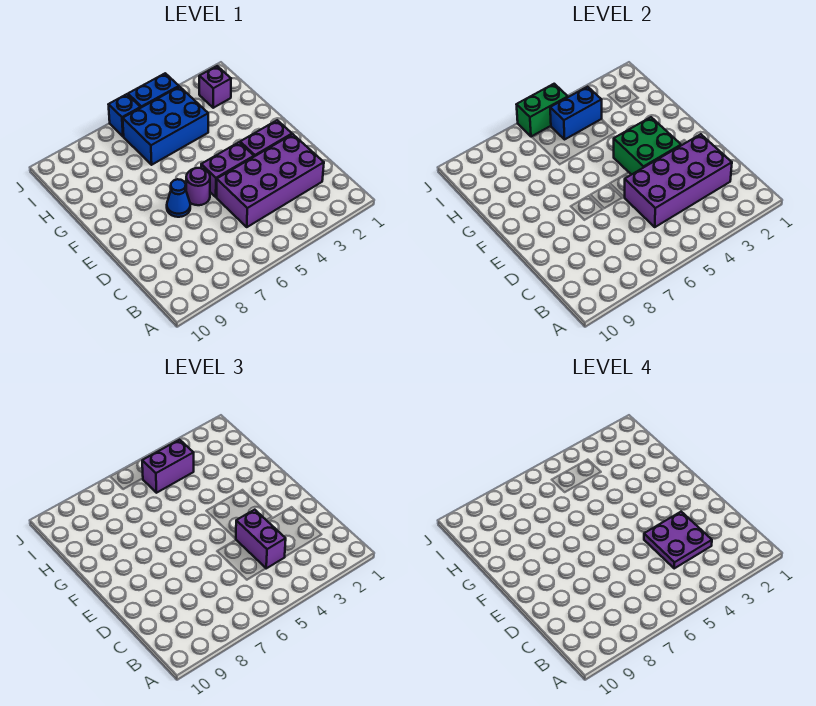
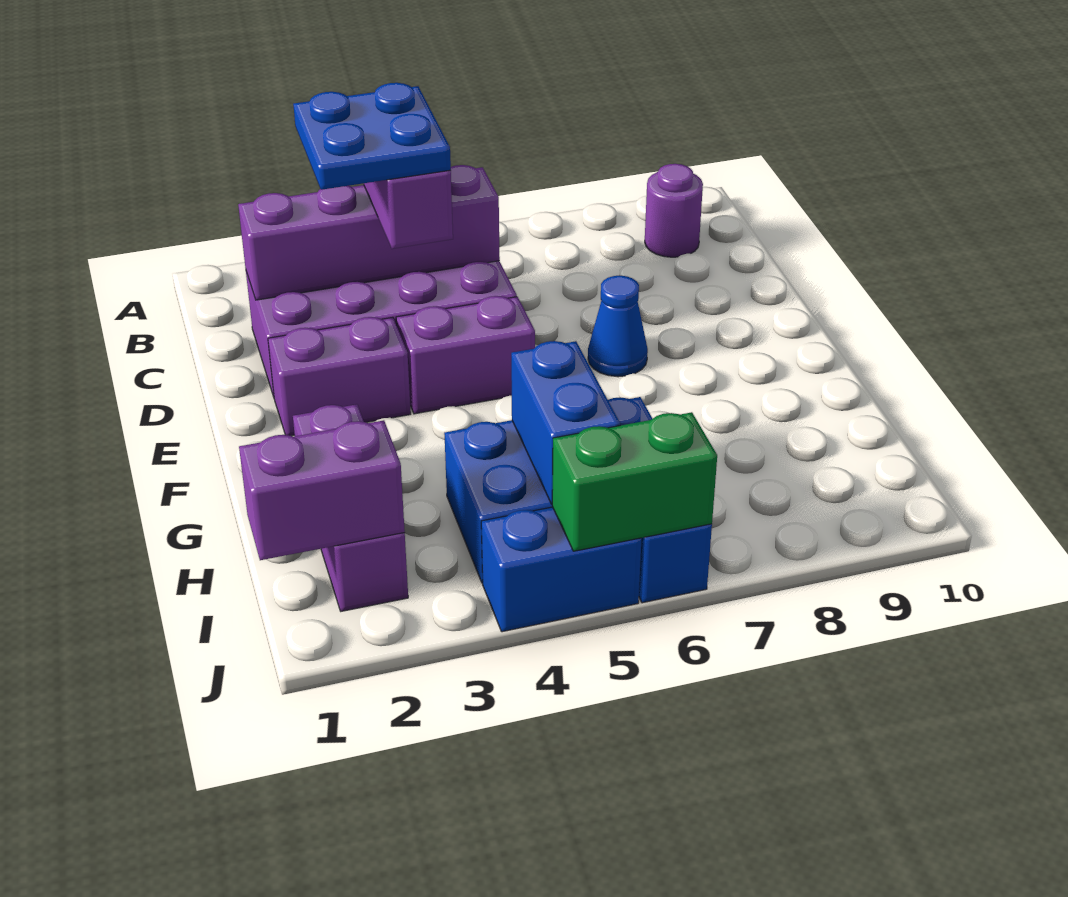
purple 2x4 brick [624,134,732,227] -> purple 1x4 brick [238,165,500,300]
purple 2x2 plate [644,512,712,568] -> blue 2x2 plate [293,83,451,190]
green 2x2 brick [614,117,681,175] -> none
purple 1x1 round brick [186,168,210,205] -> purple 1x1 round brick moved to [645,164,703,257]
purple 1x1 brick [199,66,231,108] -> purple 1x3 brick [293,404,408,611]
blue 1x2 brick [550,87,602,139] -> blue 1x2 brick turned to [511,341,620,504]
purple 1x2 brick [142,440,194,493] -> purple 1x2 brick moved to [239,420,405,560]

